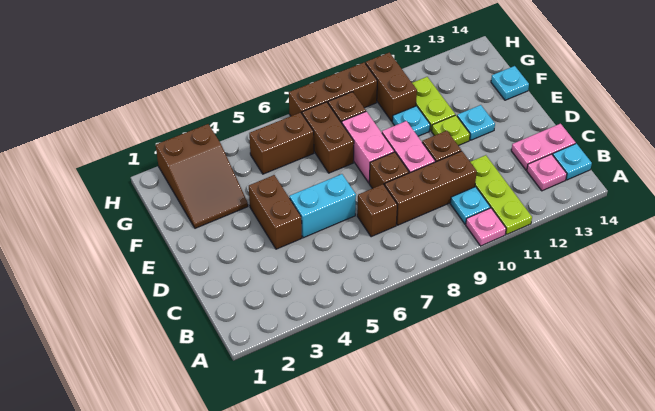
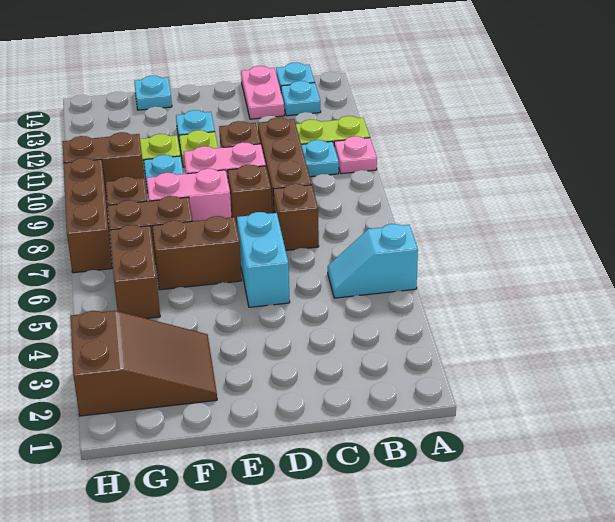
none -> cyan 1x2 slope [328,224,418,298]
pink 1x1 plate [527,154,567,191] -> cyan 1x1 plate [281,81,321,116]
brown 1x2 brick [249,175,302,249] -> brown 1x2 brick moved to [152,216,242,290]

